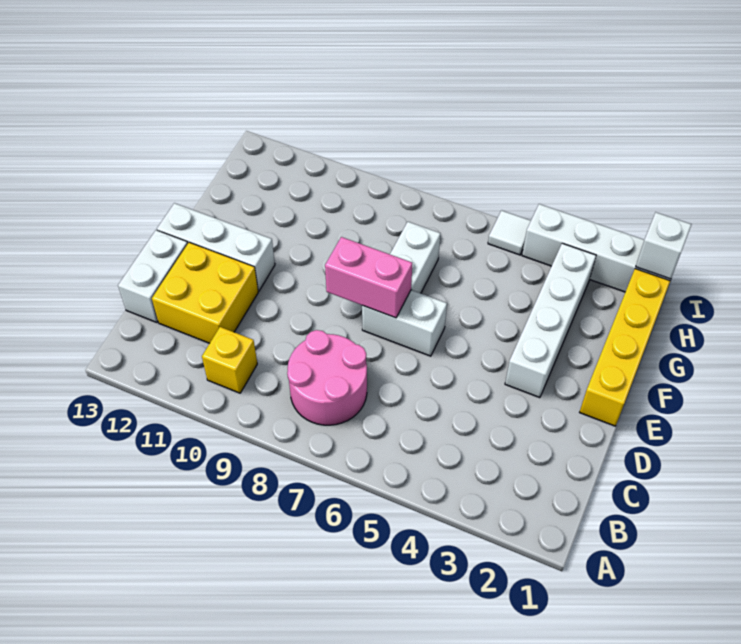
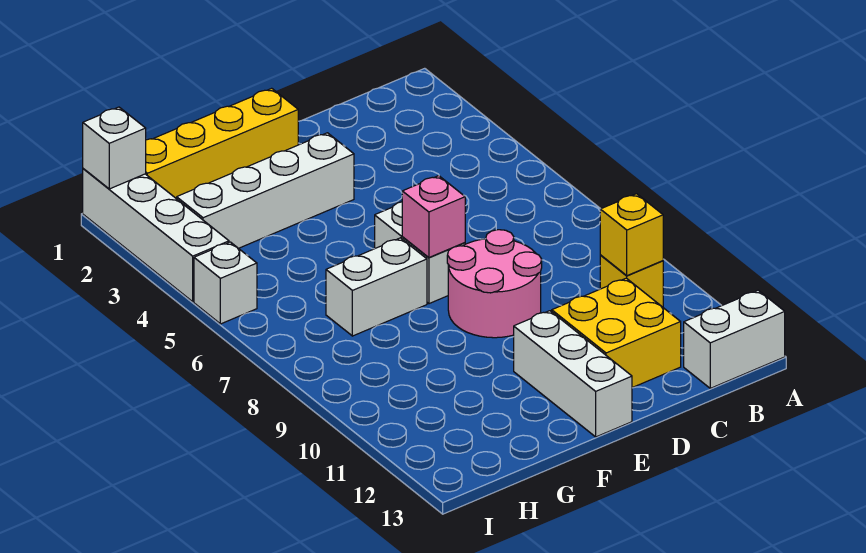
pink 2x2 round brick [287,330,367,425] -> pink 2x2 round brick moved to [447,230,542,338]
none -> yellow 1x1 brick [600,194,663,276]
white 1x2 brick [118,230,188,322] -> white 1x2 brick moved to [684,290,785,388]
pink 1x2 brick [325,237,412,318] -> pink 1x1 brick [402,176,465,257]
white 1x1 tile [488,210,531,255] -> white 1x1 brick [194,242,257,324]

